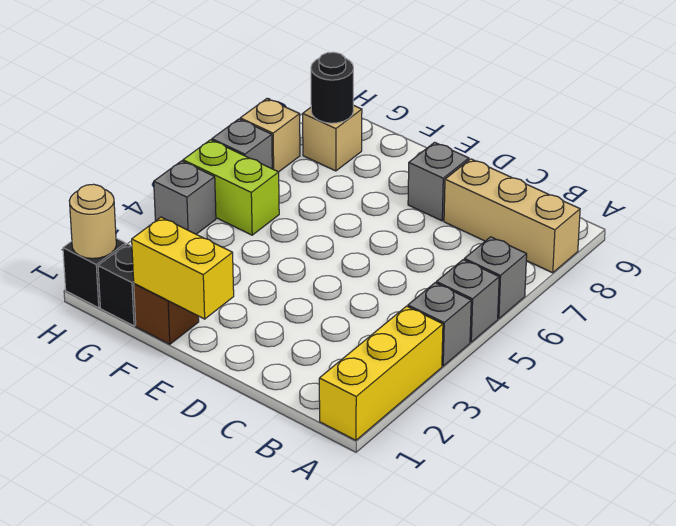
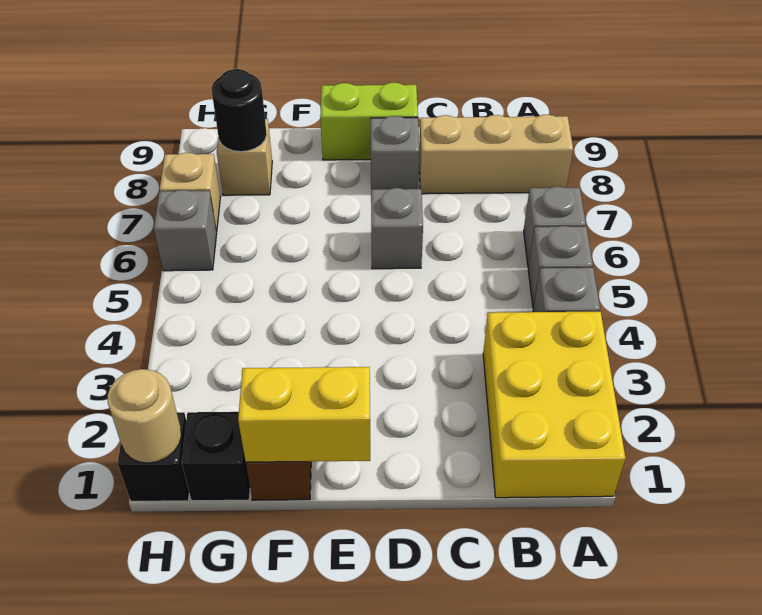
yellow 1x3 brick [319,306,443,440] -> yellow 2x3 brick [483,312,626,498]
lime 1x2 brick [183,140,279,235] -> lime 1x2 brick moved to [320,83,418,160]
grey 1x1 brick [154,161,216,234] -> grey 1x1 brick moved to [371,188,423,269]

